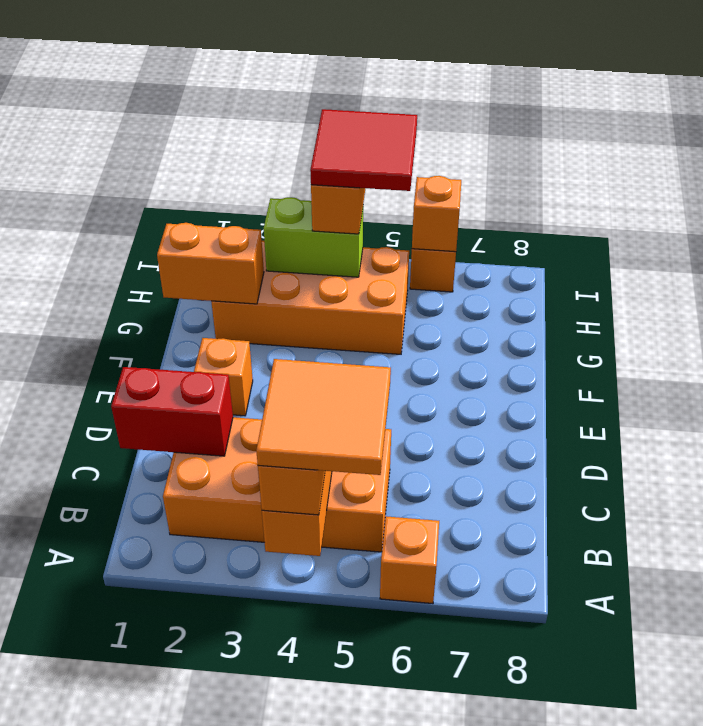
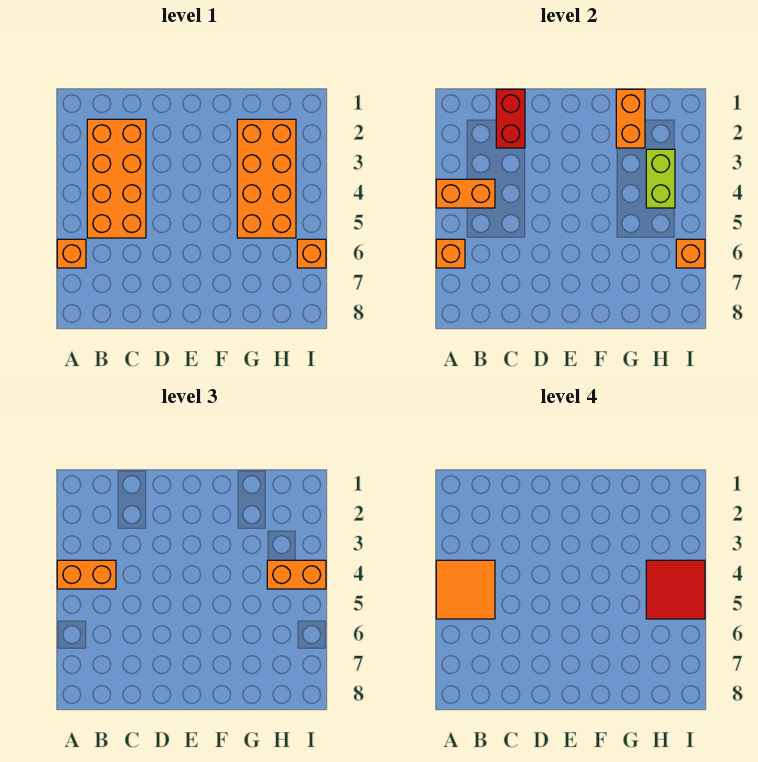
orange 1x1 brick [194,338,253,416] -> orange 1x1 brick moved to [436,239,465,268]

